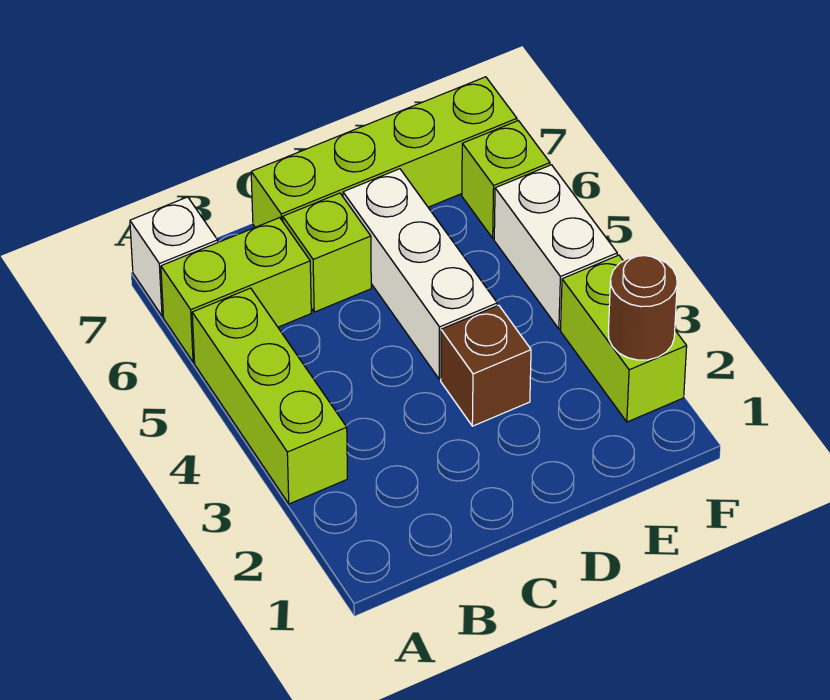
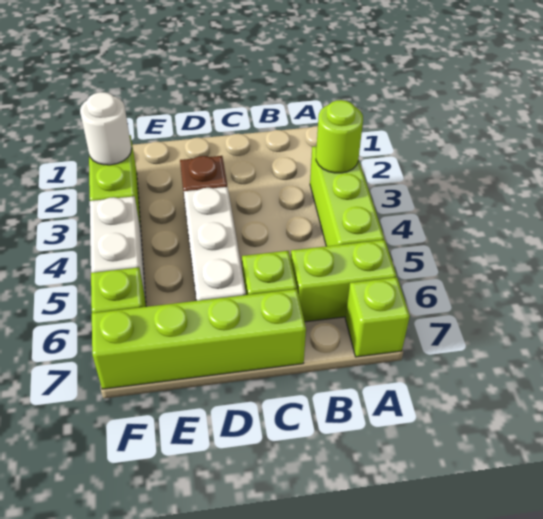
none -> lime 1x1 round brick [316,100,363,173]
white 1x1 brick [130,197,218,316] -> lime 1x1 brick [345,277,410,357]
brown 1x1 round brick [608,256,677,360] -> white 1x1 round brick [80,92,132,165]

